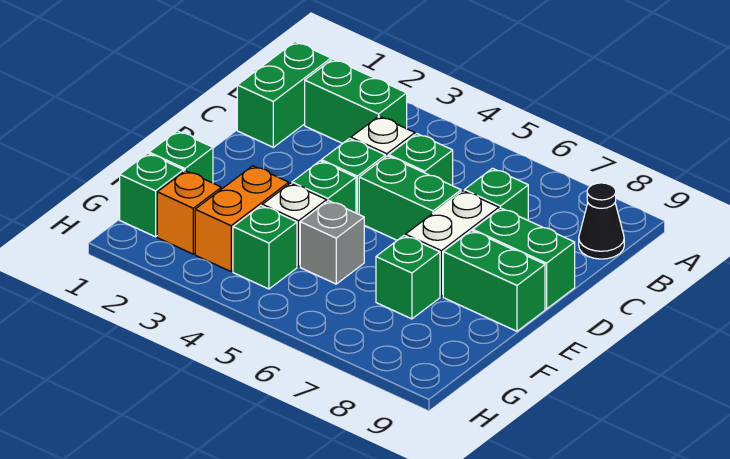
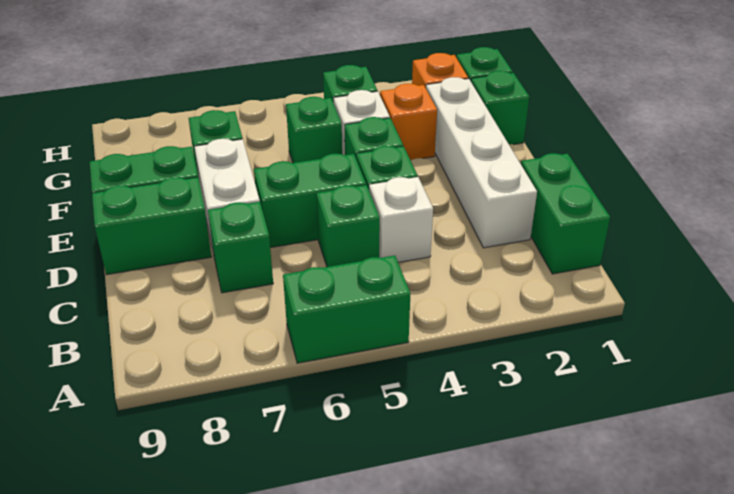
green 1x2 brick [305,59,407,143] -> green 1x2 brick moved to [283,255,411,363]
black 1x1 cone [579,183,624,259] -> none
none -> white 1x4 brick [426,77,537,248]
orange 1x2 brick [195,166,289,271] -> orange 1x1 brick [380,84,437,160]
grey 1x1 brick [300,201,364,284] -> green 1x1 brick [286,97,342,163]

